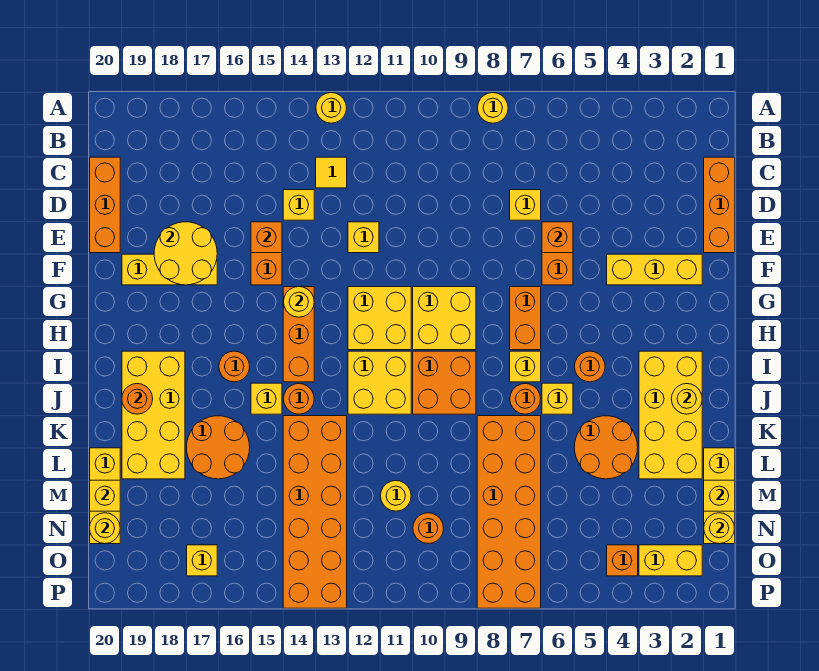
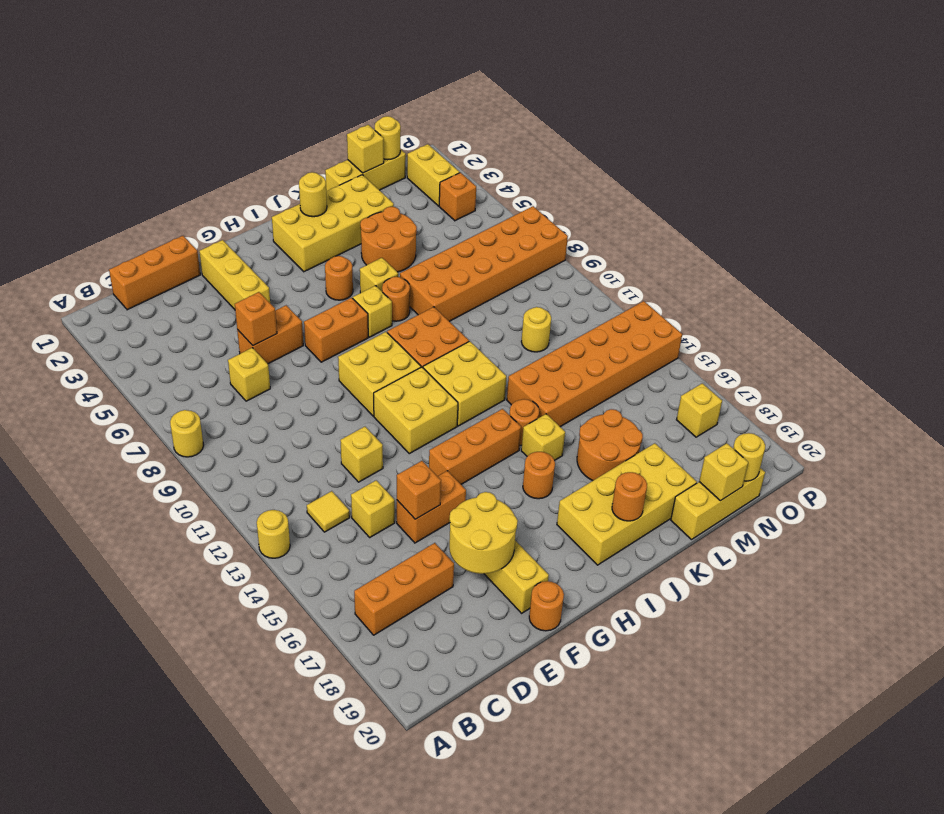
orange 1x3 brick [90,157,120,253] -> orange 1x3 brick moved to [354,543,454,635]
yellow 1x1 round brick [284,287,314,317] -> none
orange 1x1 round brick [413,513,444,544] -> orange 1x1 round brick moved to [529,581,564,631]

